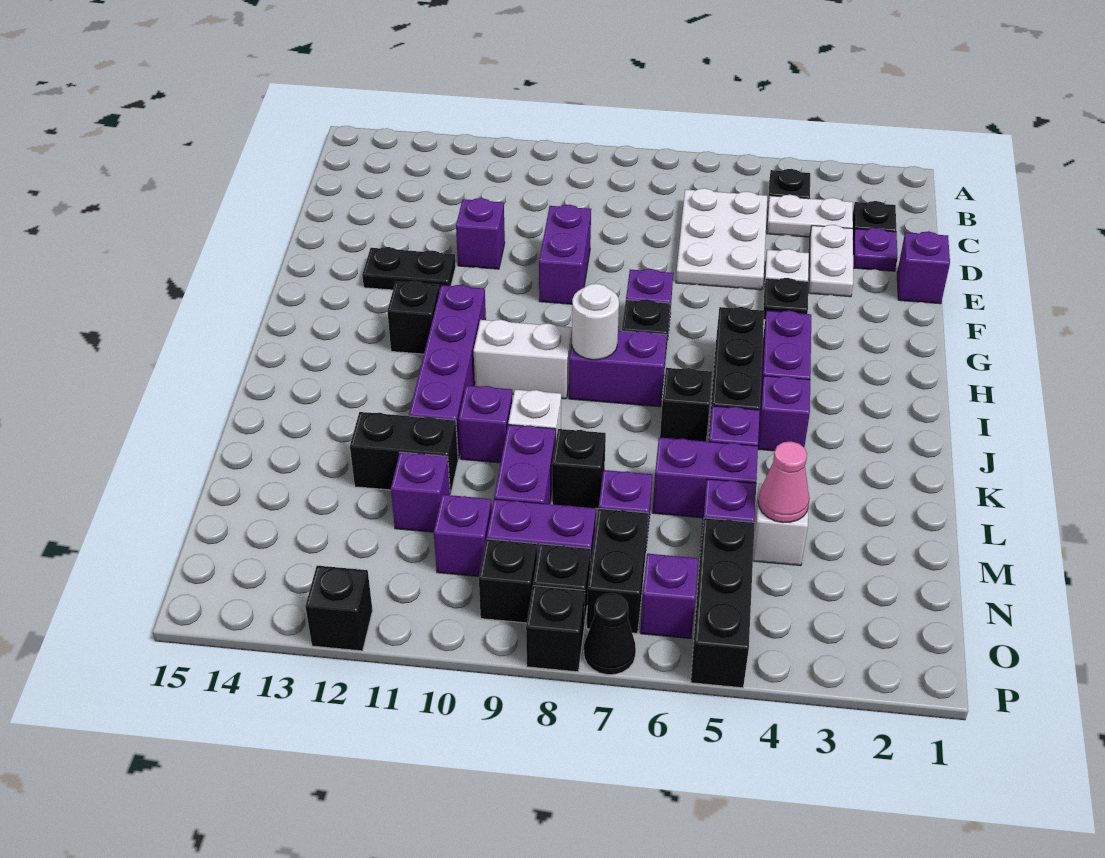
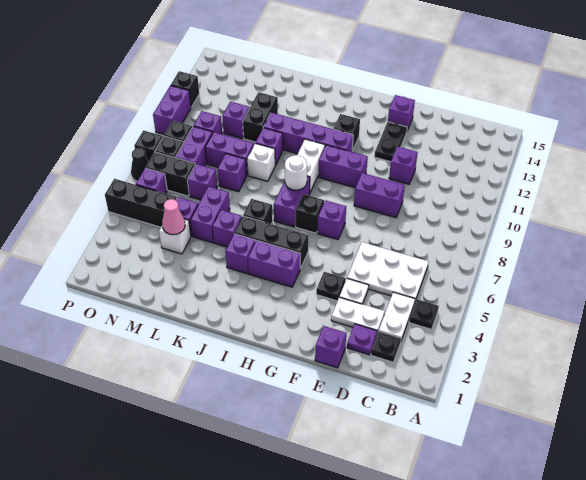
none -> purple 1x1 brick [388,95,415,131]
none -> purple 1x2 brick [318,145,368,188]
black 1x1 brick [552,429,606,508] -> purple 1x1 brick [218,154,247,192]
none -> purple 1x2 brick [153,85,191,134]

